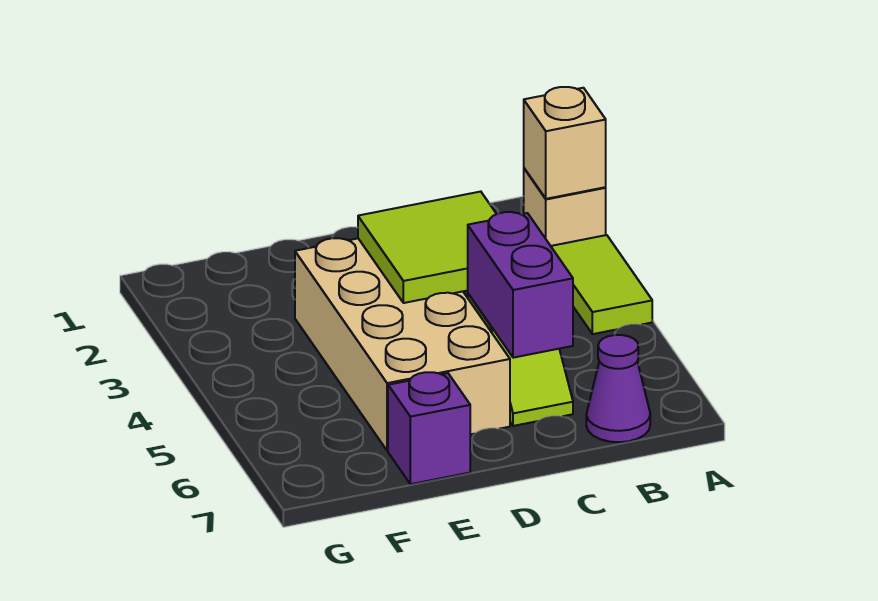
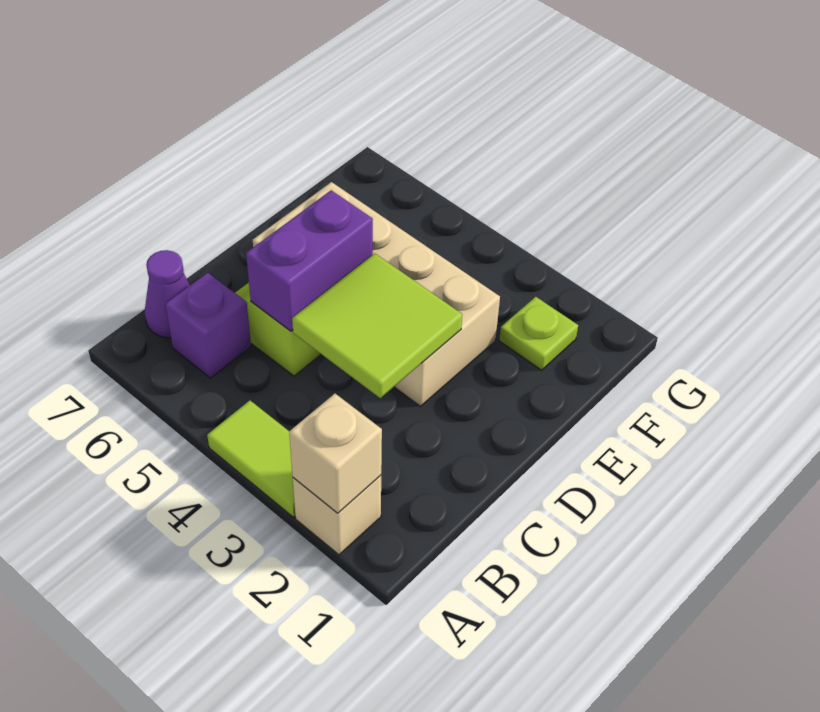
purple 1x2 brick [468,212,573,358] -> purple 1x2 brick turned to [246,190,373,331]
purple 1x1 brick [388,372,470,484] -> purple 1x1 brick moved to [166,273,251,378]
none -> lime 1x1 plate [499,297,578,370]

